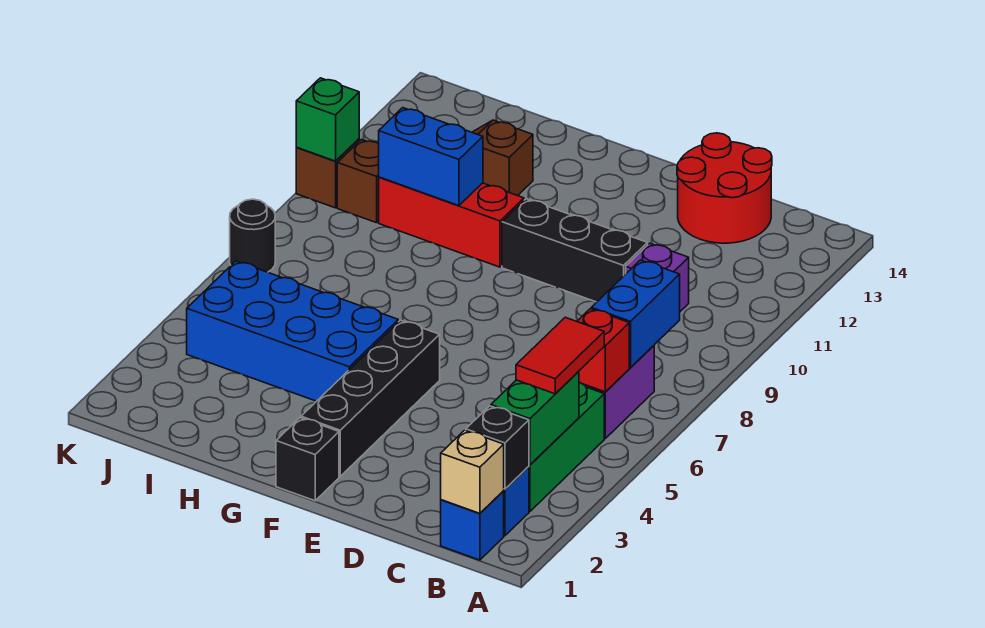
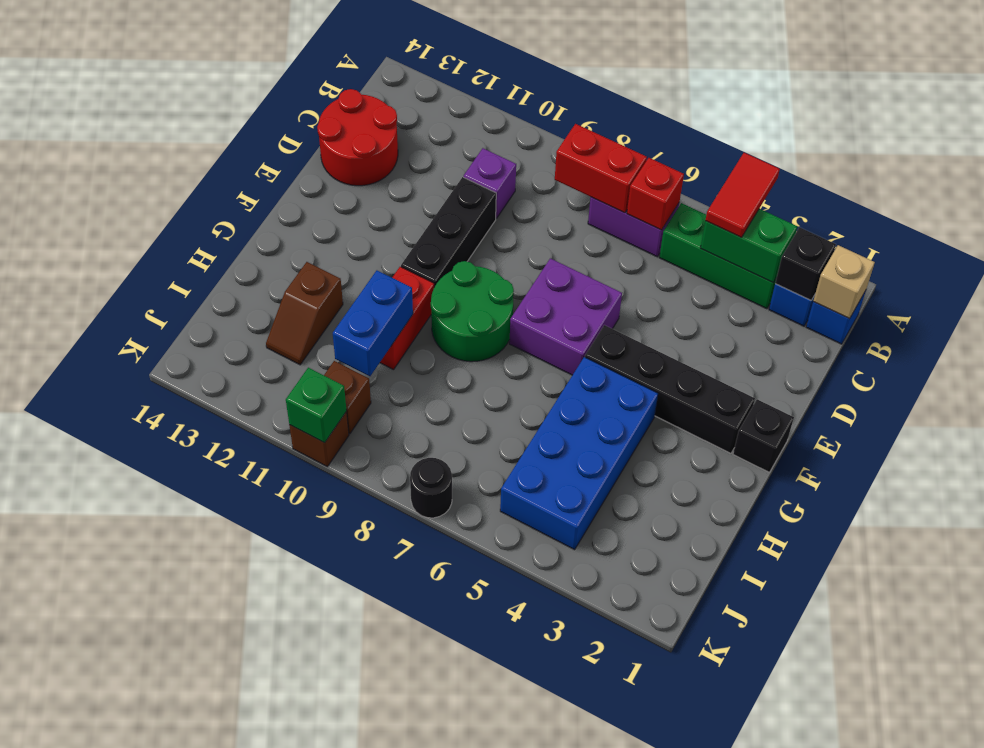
red 1x2 tile [516,317,604,394] -> red 1x2 tile turned to [705,153,780,238]
blue 1x2 brick [591,260,680,368] -> red 1x2 brick [555,124,647,213]
none -> purple 2x2 brick [509,258,622,375]
none -> green 2x2 round brick [431,261,514,362]
red 1x3 brick [379,177,524,267] -> red 1x2 brick [380,267,434,370]

